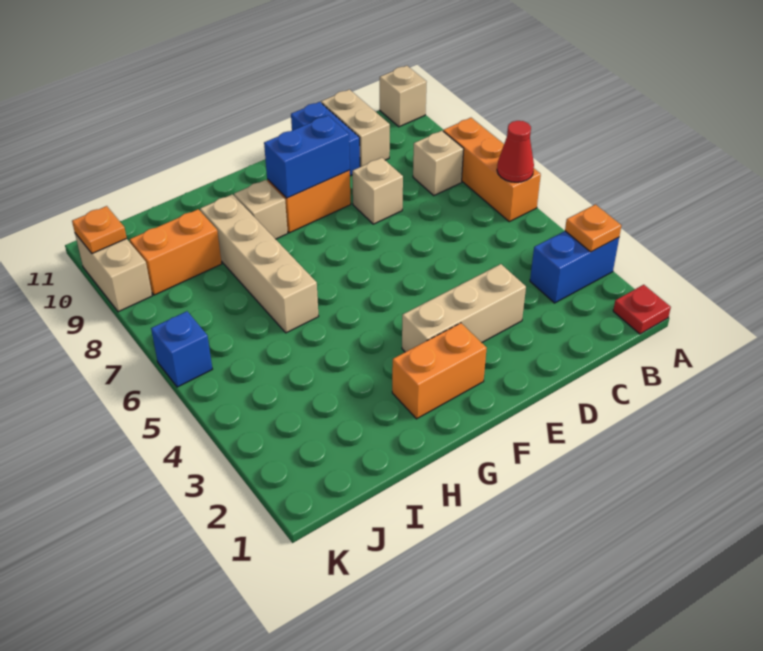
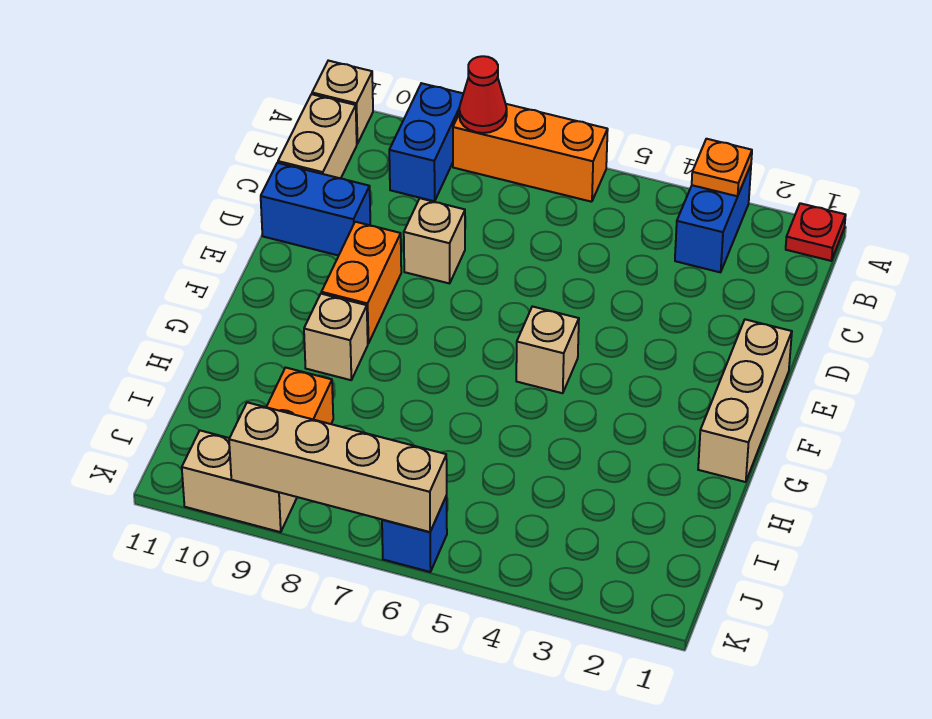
red 1x1 cone [497,121,534,182] -> red 1x1 cone moved to [459,56,507,133]
tan 1x1 brick [413,131,464,195] -> tan 1x1 brick moved to [516,306,579,393]
tan 1x2 brick [321,89,390,167] -> tan 1x2 brick turned to [278,94,357,178]
tan 1x3 brick [402,264,526,352] -> tan 1x3 brick moved to [698,319,792,482]
blue 1x2 brick [264,115,350,198] -> blue 1x2 brick moved to [389,83,463,201]
orange 1x2 brick [392,323,487,419] -> none
tan 1x4 brick [200,194,319,333] -> tan 1x4 brick moved to [229,402,447,532]
orange 1x1 plate [72,206,127,253] -> none

